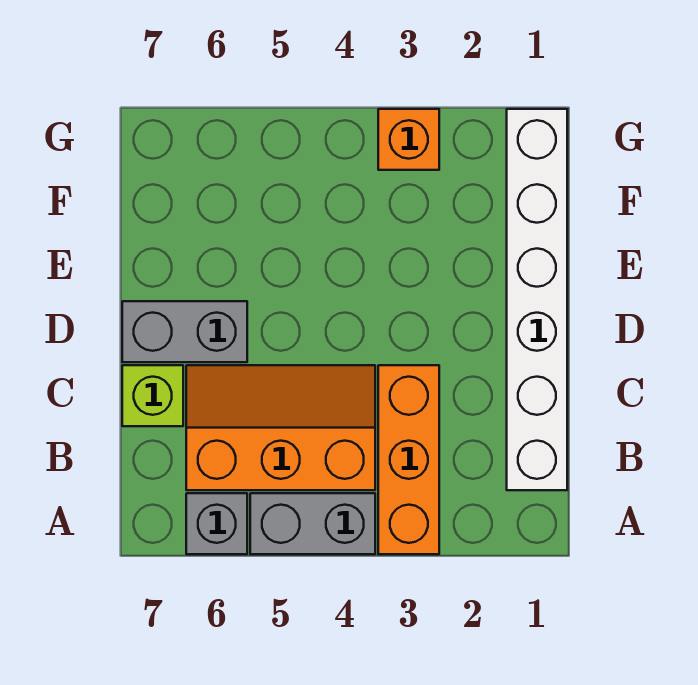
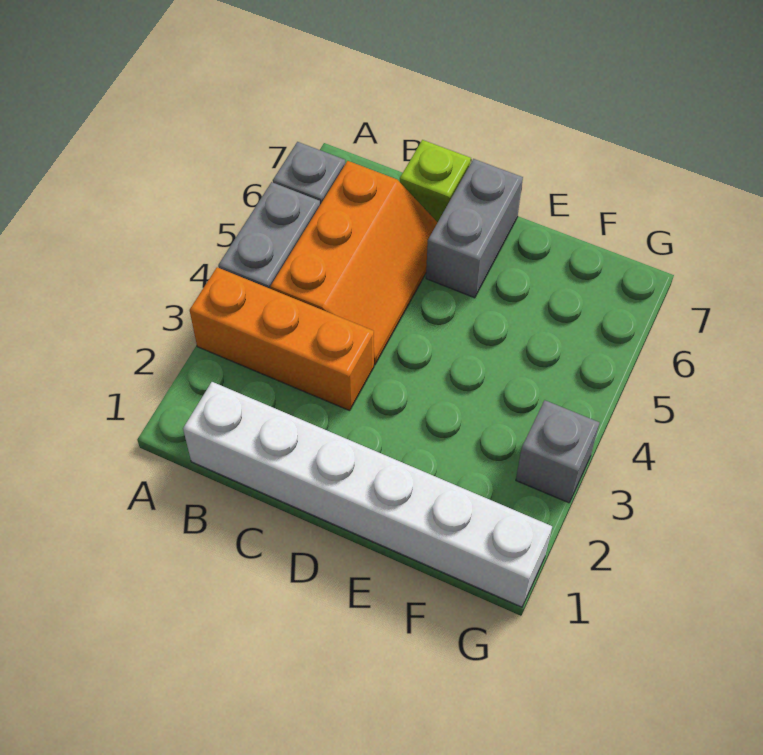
orange 1x1 brick [378,109,439,170] -> grey 1x1 brick [516,400,599,503]

